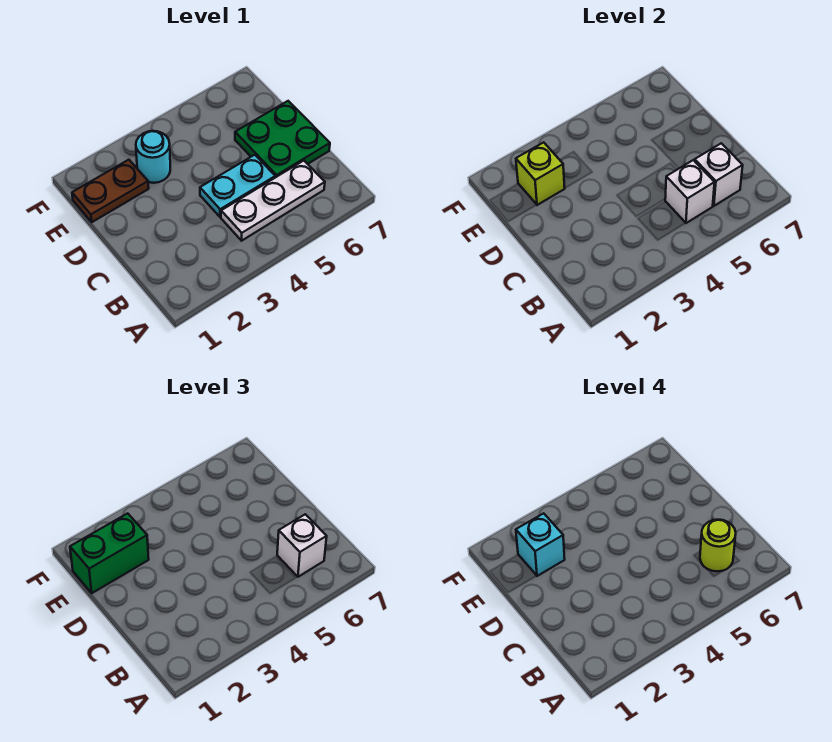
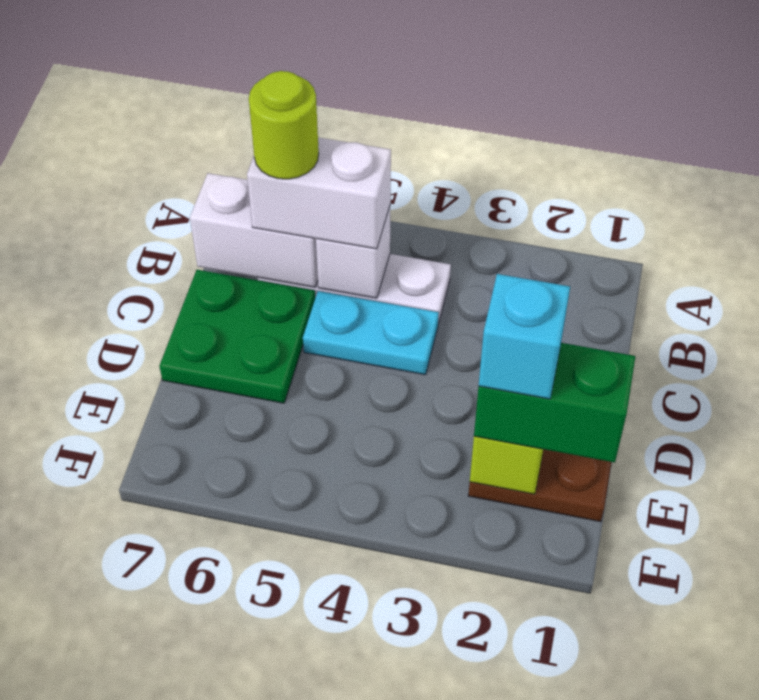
white 1x1 brick [695,143,743,206] -> white 1x2 brick [190,173,318,287]
white 1x1 brick [277,514,327,577] -> white 1x2 brick [247,137,391,249]
cyan 1x1 round brick [136,131,170,183] -> none

